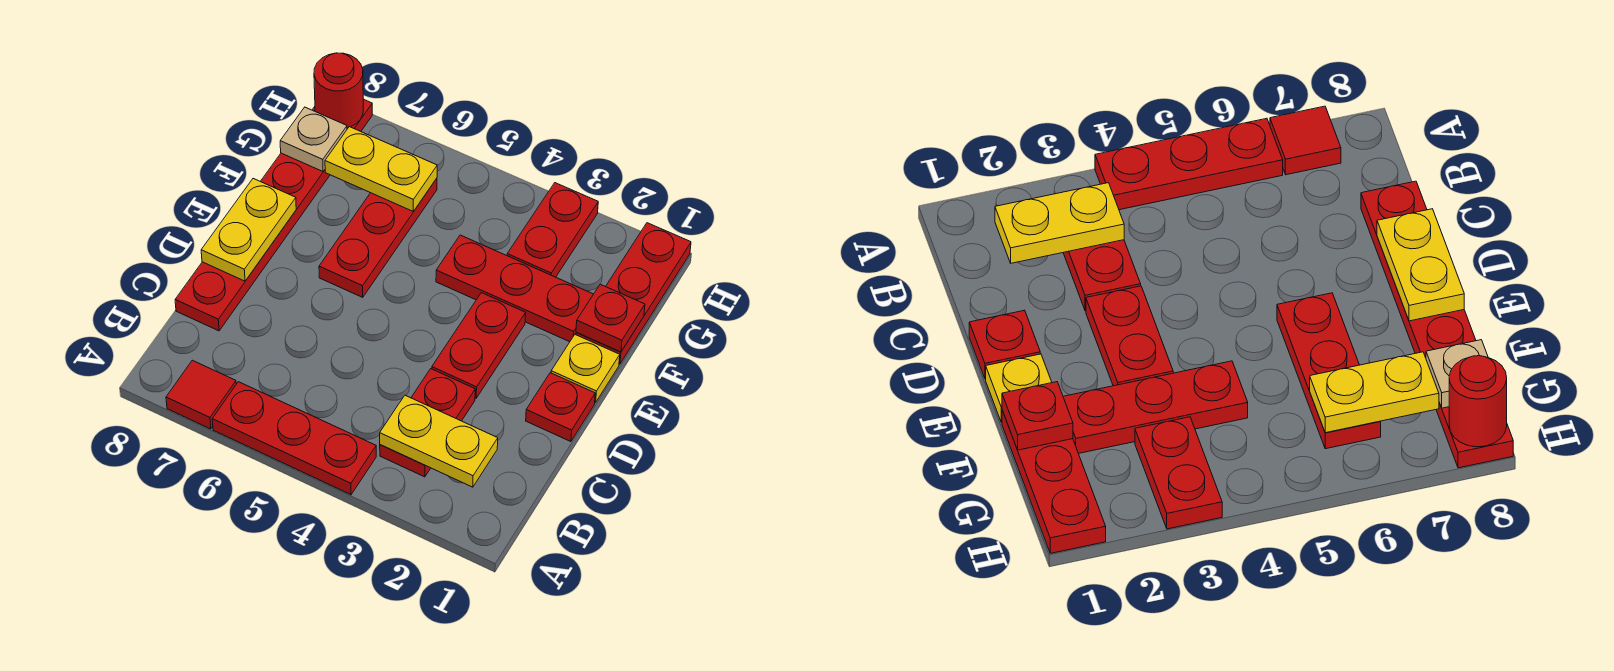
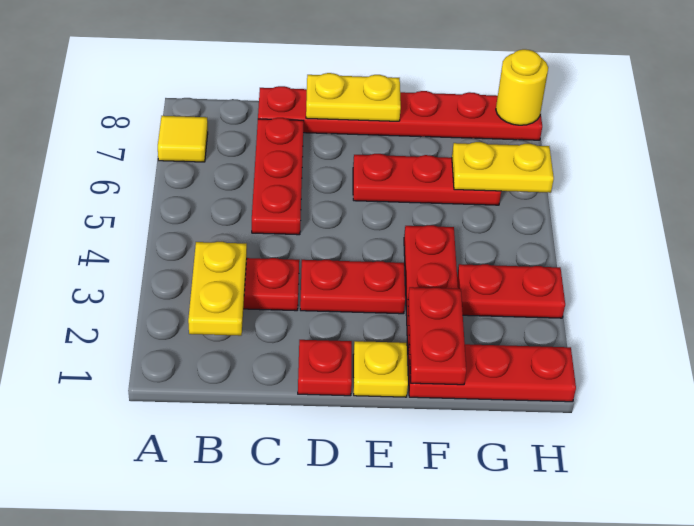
red 1x3 plate [212,382,376,495] -> red 1x3 plate moved to [252,118,304,235]
red 1x1 tile [166,360,236,429] -> yellow 1x1 tile [158,116,208,162]
red 1x1 plate [576,284,645,352] -> red 1x2 plate [408,287,466,385]
yellow 1x2 plate [325,127,437,211] -> yellow 1x2 plate turned to [452,142,554,193]
tan 1x1 plate [280,107,347,171] -> none
red 1x1 round brick [314,53,363,128] -> yellow 1x1 round brick [496,49,548,125]

